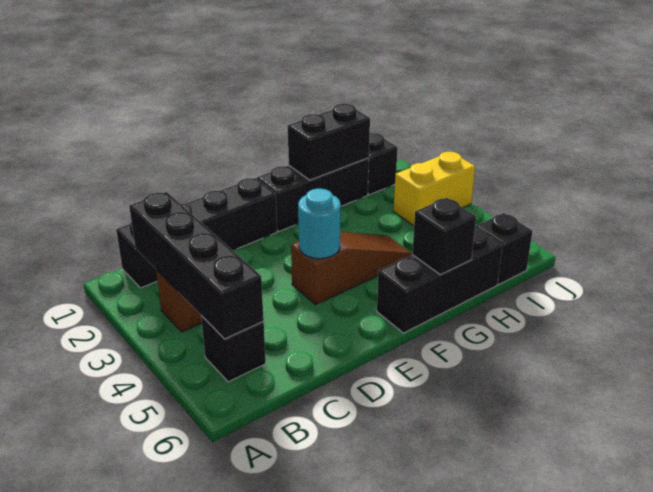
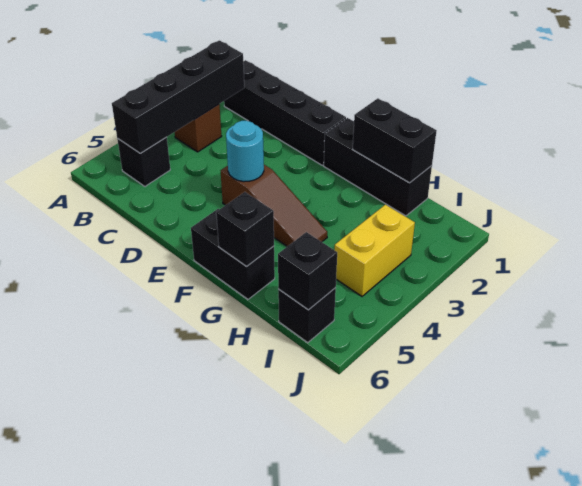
black 1x3 brick [377,227,503,333] -> black 1x2 brick [191,209,275,299]
black 1x1 brick [368,133,398,195] -> black 1x1 brick moved to [278,232,337,310]
yellow 1x2 brick [394,152,475,226] -> yellow 1x2 brick turned to [335,205,415,296]

